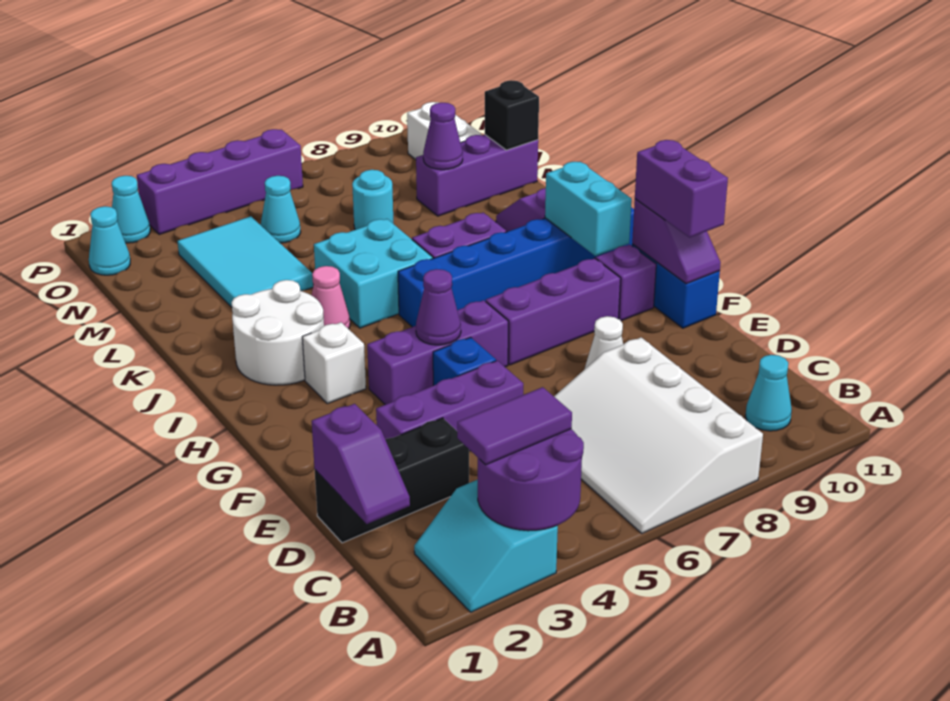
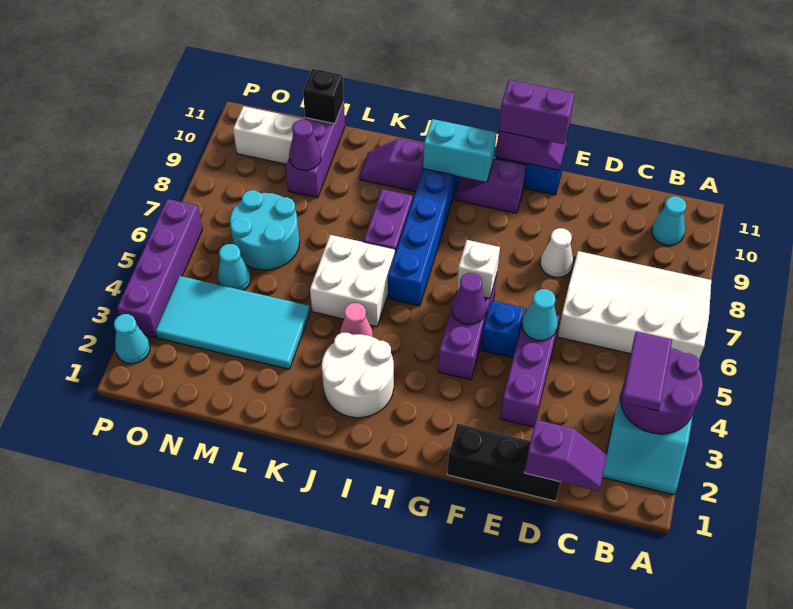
white 3x4 slope [554,338,763,533] -> white 3x4 slope turned to [558,251,711,359]
black 1x3 brick [315,418,469,543] -> black 1x3 brick turned to [447,424,560,501]
purple 1x3 brick [486,258,621,365] -> none
white 1x1 brick [302,322,366,404] -> white 1x1 brick moved to [457,240,500,298]
cyan 2x2 brick [314,219,433,328] -> white 2x2 brick [310,235,395,327]
cyan 2x3 tile [177,216,313,307] -> cyan 2x4 tile [155,276,310,369]
cyan 1x1 round brick [352,170,394,230] -> cyan 2x2 round brick [230,190,300,270]
cyan 1x1 cone [89,206,130,275] -> cyan 1x1 cone moved to [522,289,557,341]

